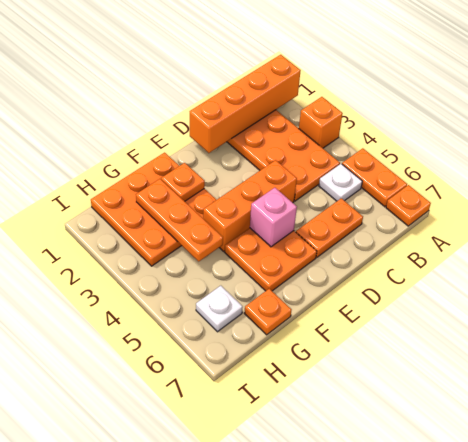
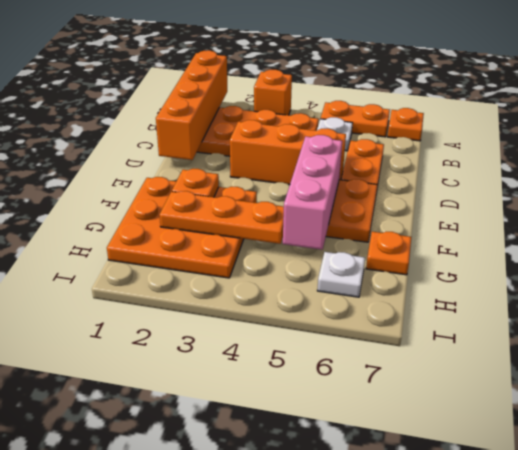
orange 1x3 brick [203,160,297,251] -> orange 1x3 brick turned to [230,120,346,185]
pink 1x1 brick [250,188,297,247] -> pink 1x3 brick [283,135,342,250]

